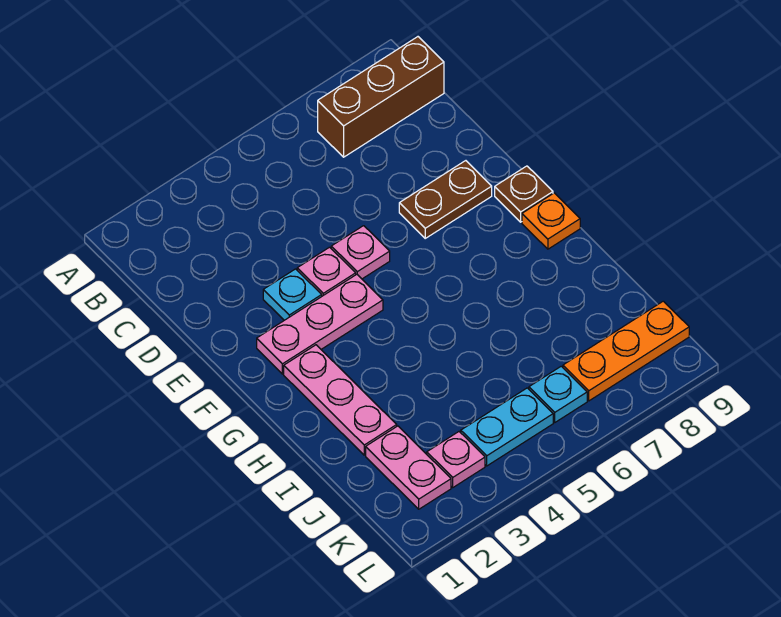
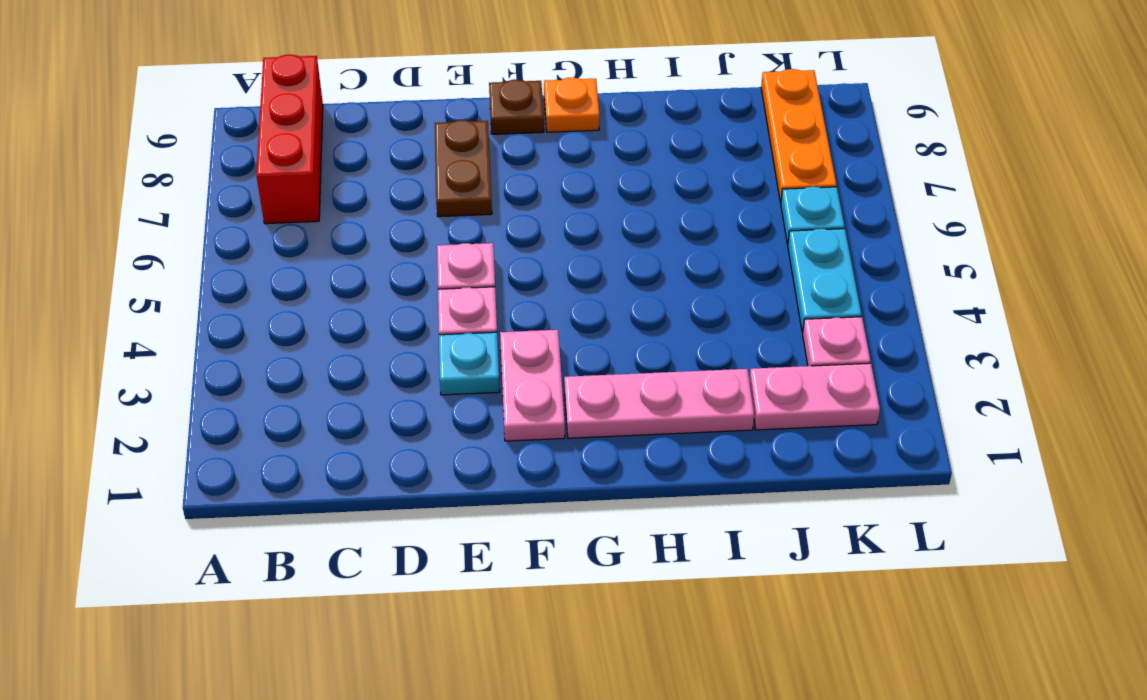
brown 1x3 brick [318,37,444,157] -> red 1x3 brick [256,55,323,224]
pink 1x3 plate [257,274,383,374] -> pink 1x2 plate [500,330,565,441]

